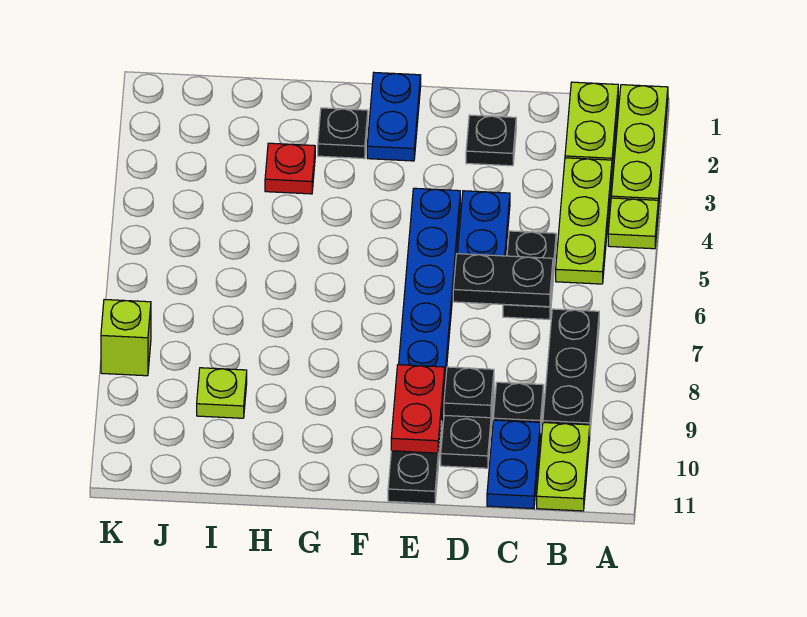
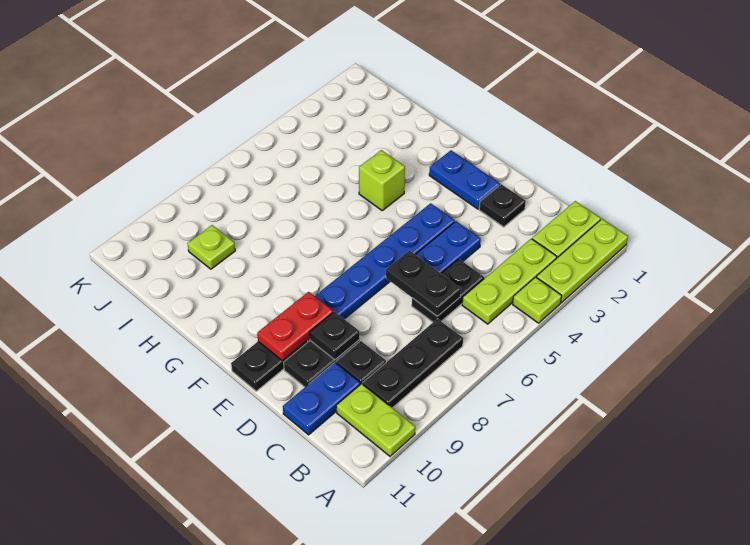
lime 1x2 plate [537,423,590,511] -> lime 1x2 plate turned to [336,384,415,456]
blue 1x2 plate [367,73,421,161] -> blue 1x2 plate turned to [429,150,500,209]
black 1x1 plate [318,108,368,159] -> none
red 1x1 plate [265,143,315,194] -> none
lime 1x1 brick [101,300,151,376] -> lime 1x1 brick moved to [359,150,405,210]

